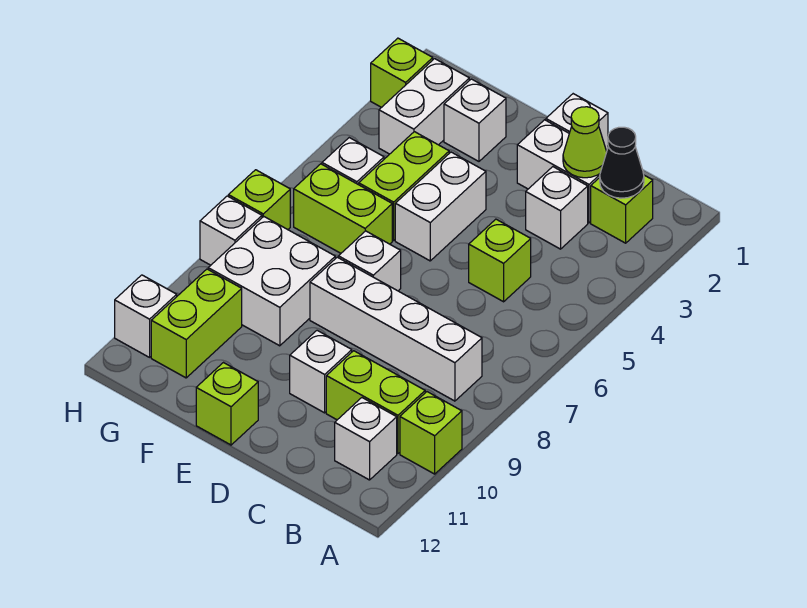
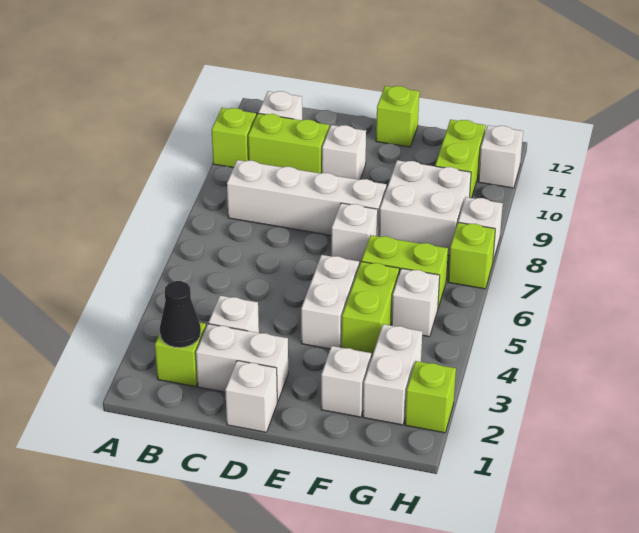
lime 1x1 cone [563,107,607,178] -> none
lime 1x1 brick [469,219,531,302] -> none

